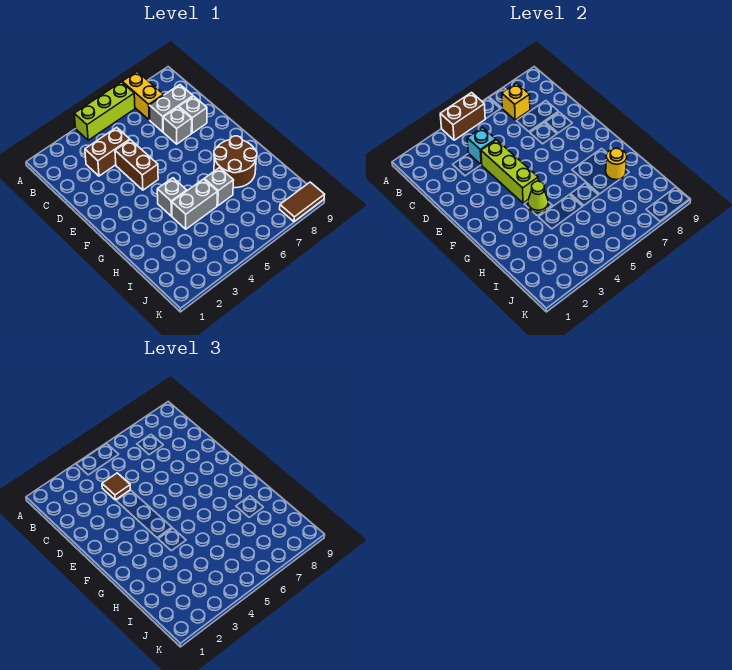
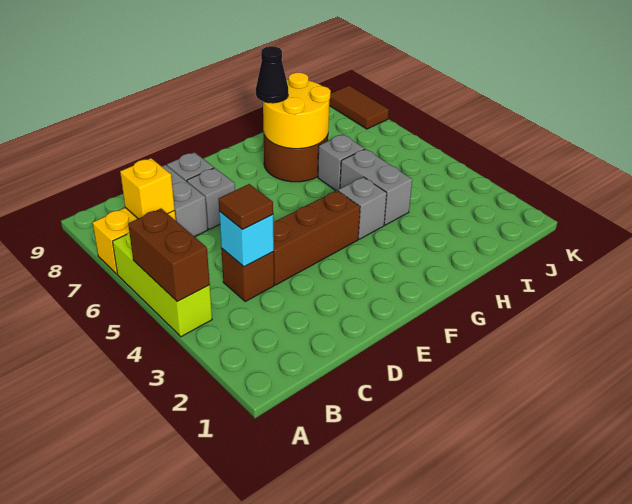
brown 1x2 brick [85,127,130,176] -> brown 1x1 brick [221,248,274,301]
brown 1x2 brick [115,140,158,190] -> brown 1x3 brick [273,190,360,285]
lime 1x3 brick [481,140,538,203] -> none
lime 1x1 cone [528,181,548,213] -> none
none -> black 1x1 cone [256,46,288,103]
yellow 1x1 round brick [606,148,627,180] -> yellow 2x2 round brick [263,73,331,149]

